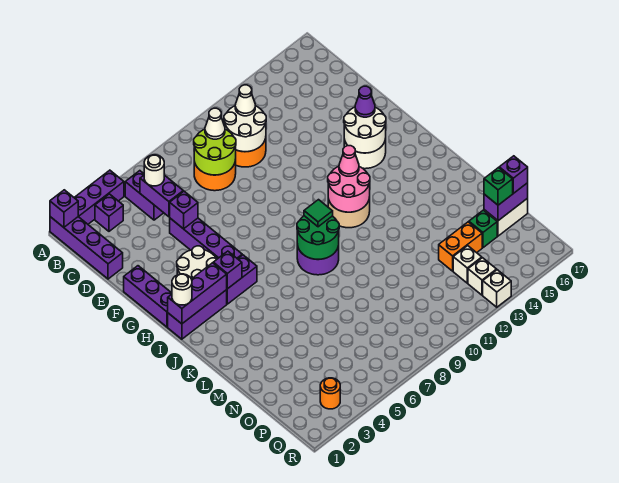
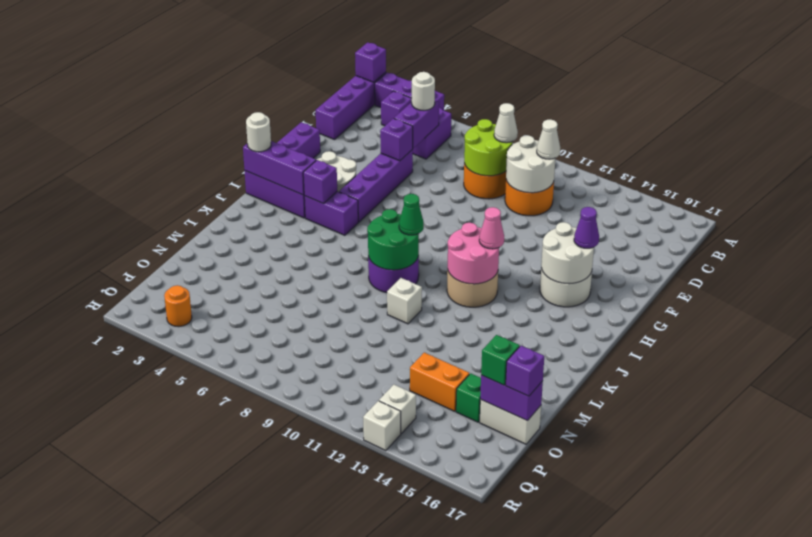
green 1x1 tile [304,200,333,227] -> green 1x1 cone [399,194,424,235]
white 1x1 brick [453,246,482,283] -> white 1x1 brick moved to [387,278,422,324]

